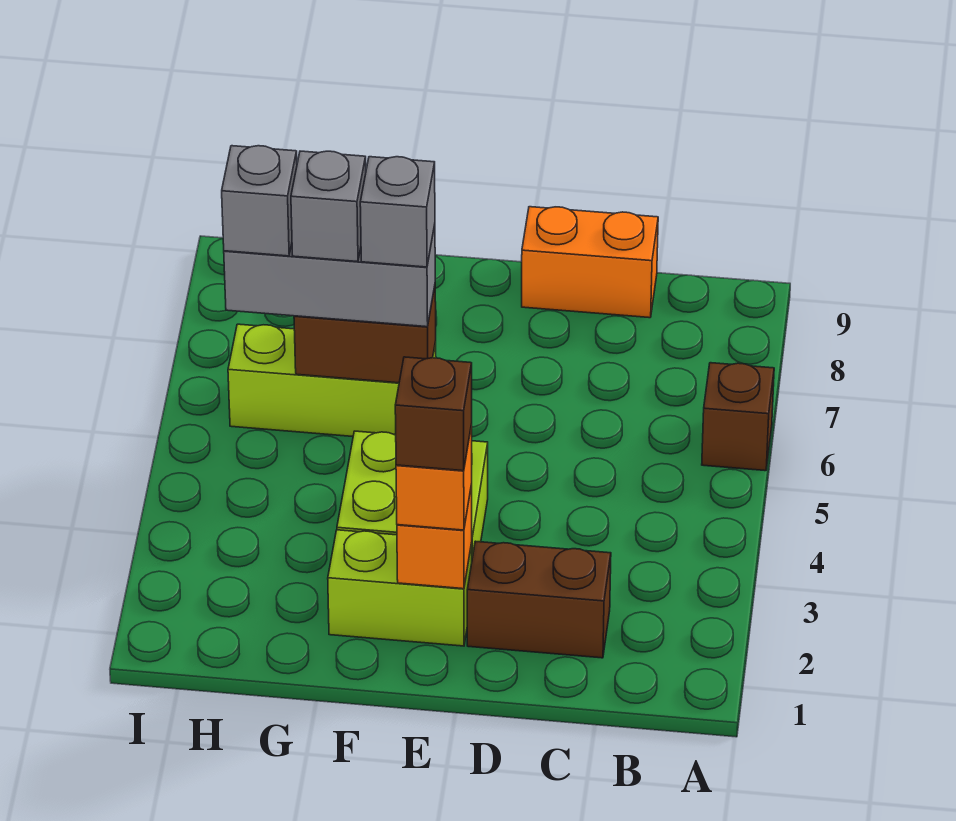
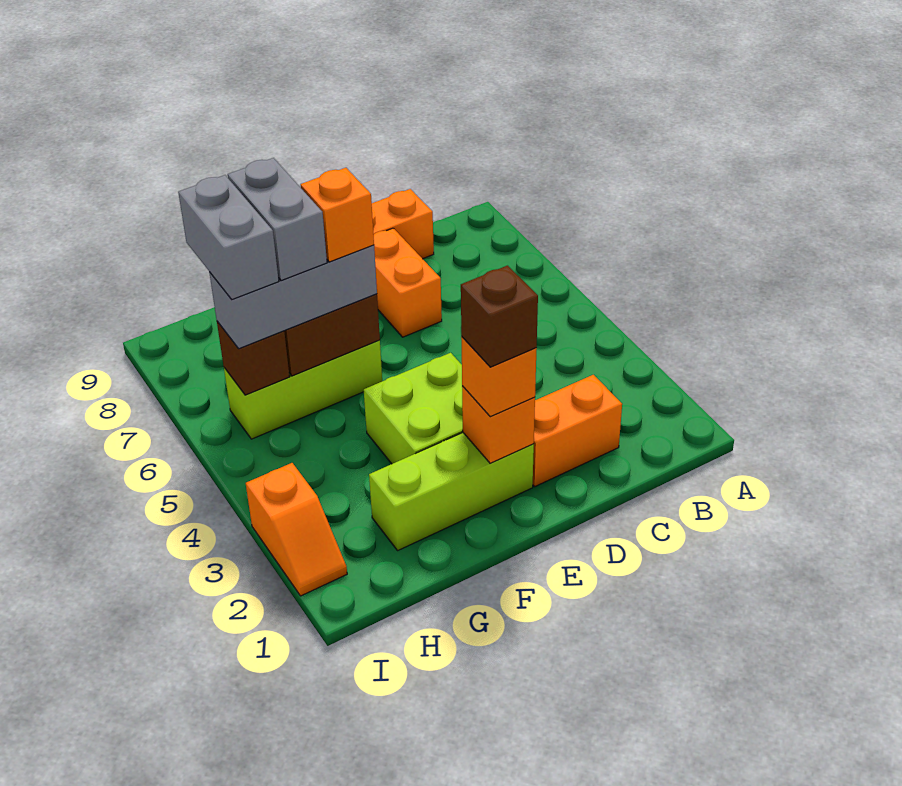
brown 1x1 brick [702,363,774,471] -> brown 1x1 brick moved to [217,321,290,395]
brown 1x2 brick [467,541,611,658] -> orange 1x2 brick [533,375,622,486]
none -> orange 1x2 brick [374,228,442,337]
lime 1x2 brick [328,530,472,646] -> lime 1x3 brick [369,433,534,550]
grey 1x1 brick [360,157,435,267] -> orange 1x1 brick [301,168,374,262]
grey 1x1 brick [291,151,366,262] -> grey 1x2 brick [228,158,327,281]
grey 1x1 brick [222,146,297,256] -> grey 1x2 brick [178,175,279,299]
none -> orange 1x2 slope [246,463,347,596]

